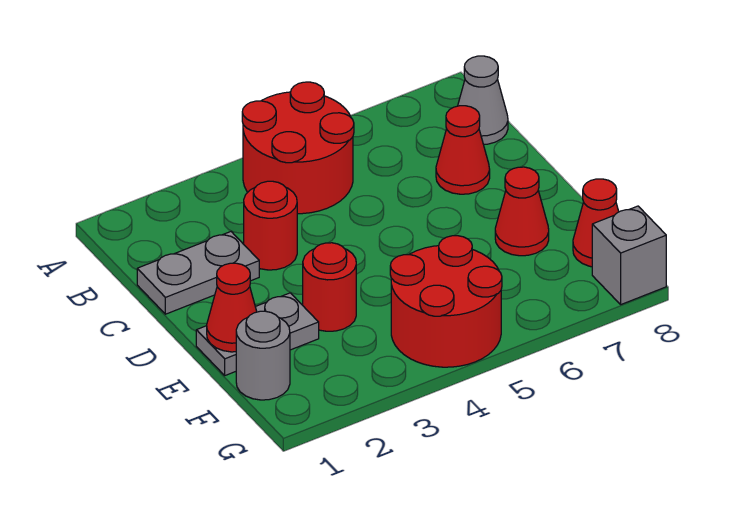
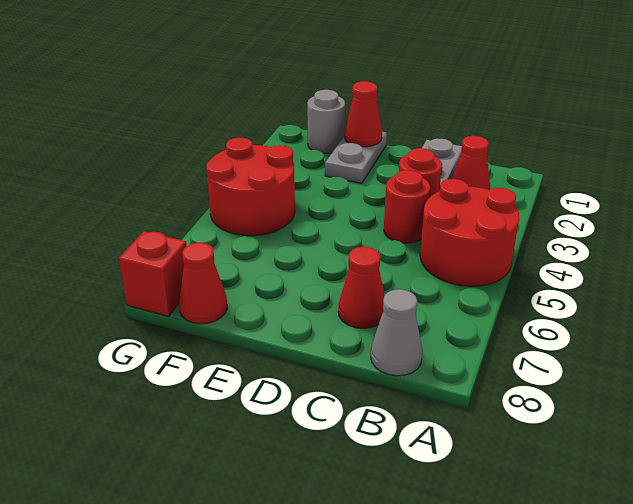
red 1x1 round brick [303,243,356,331] -> red 1x1 round brick moved to [384,170,430,243]
red 1x1 cone [495,167,549,256] -> red 1x1 cone moved to [452,136,490,190]
grey 1x1 brick [592,206,666,304] -> red 1x1 brick [119,231,187,316]

